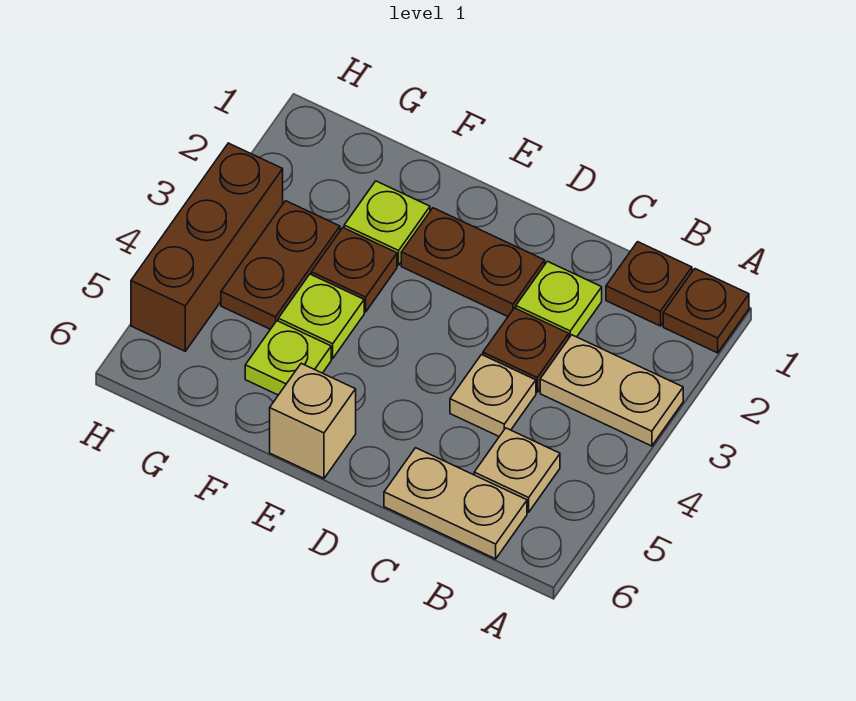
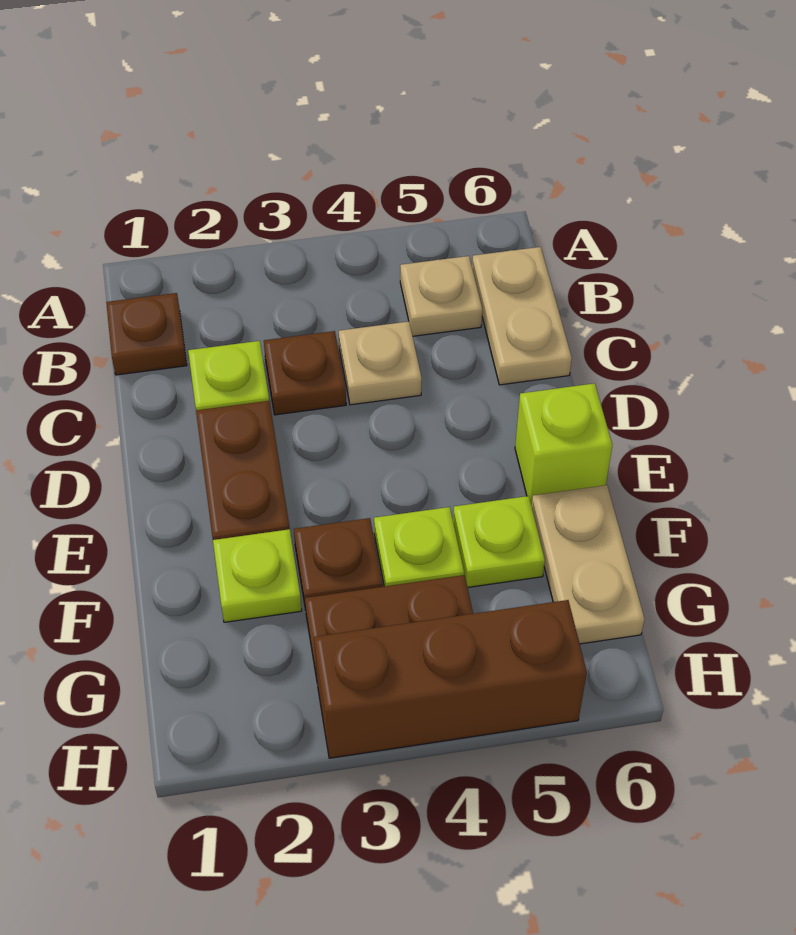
brown 1x1 plate [663,269,749,353] -> none
tan 1x2 plate [540,335,683,446] -> tan 1x2 plate moved to [532,485,645,644]
tan 1x1 brick [270,363,356,478] -> lime 1x1 brick [515,383,612,506]

